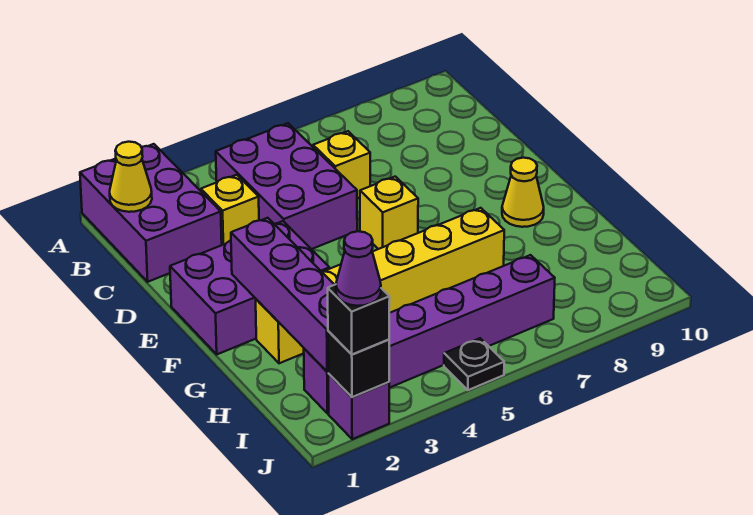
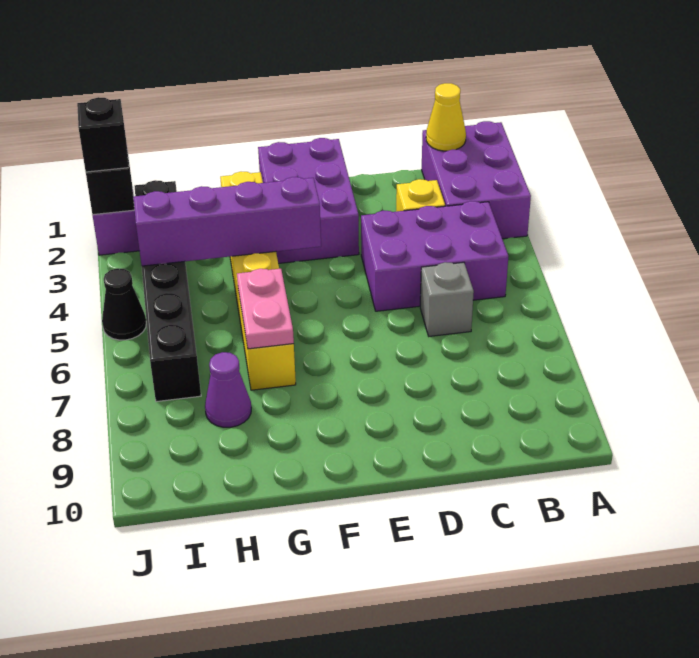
purple 2x3 brick [80,144,222,282] -> purple 2x3 brick turned to [422,121,531,239]
yellow 1x1 brick [313,131,370,198] -> grey 1x1 brick [420,262,474,336]
yellow 1x1 brick [360,177,418,249] -> none
purple 1x4 brick [231,218,334,372] -> purple 1x4 brick moved to [133,177,321,266]
yellow 1x1 cone [502,158,544,227] -> none
none -> pink 1x2 plate [237,269,294,349]
purple 1x6 brick [304,255,555,413] -> black 1x6 brick [135,180,201,402]
purple 1x1 cone [336,231,381,306] -> purple 1x1 cone moved to [205,352,251,427]
black 1x1 plate [444,338,504,390] -> black 1x1 cone [102,268,146,340]

